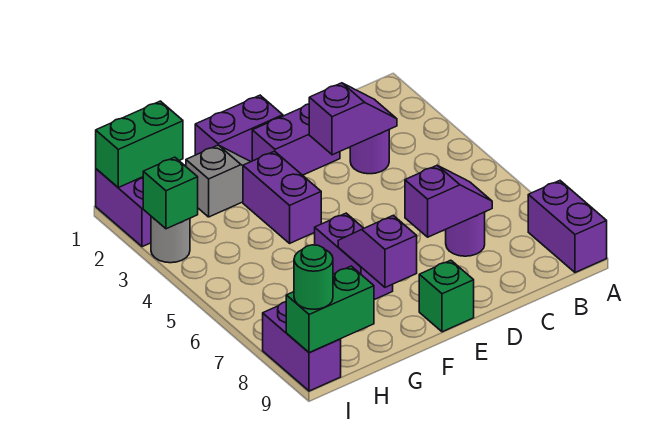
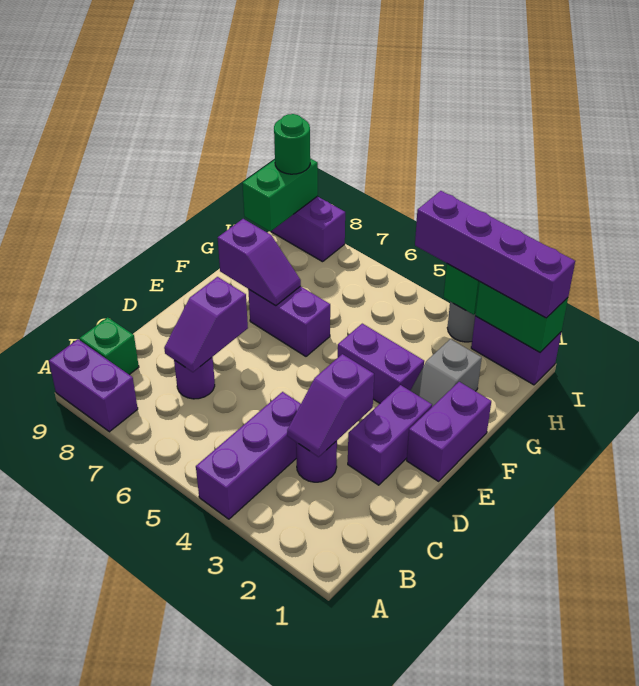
none -> purple 1x3 brick [196,392,301,519]
green 1x1 brick [419,260,474,332] -> green 1x1 brick moved to [79,317,139,375]
green 1x2 brick [96,101,183,187] -> green 1x2 brick turned to [475,282,568,352]
none -> purple 1x4 brick [415,191,575,318]

